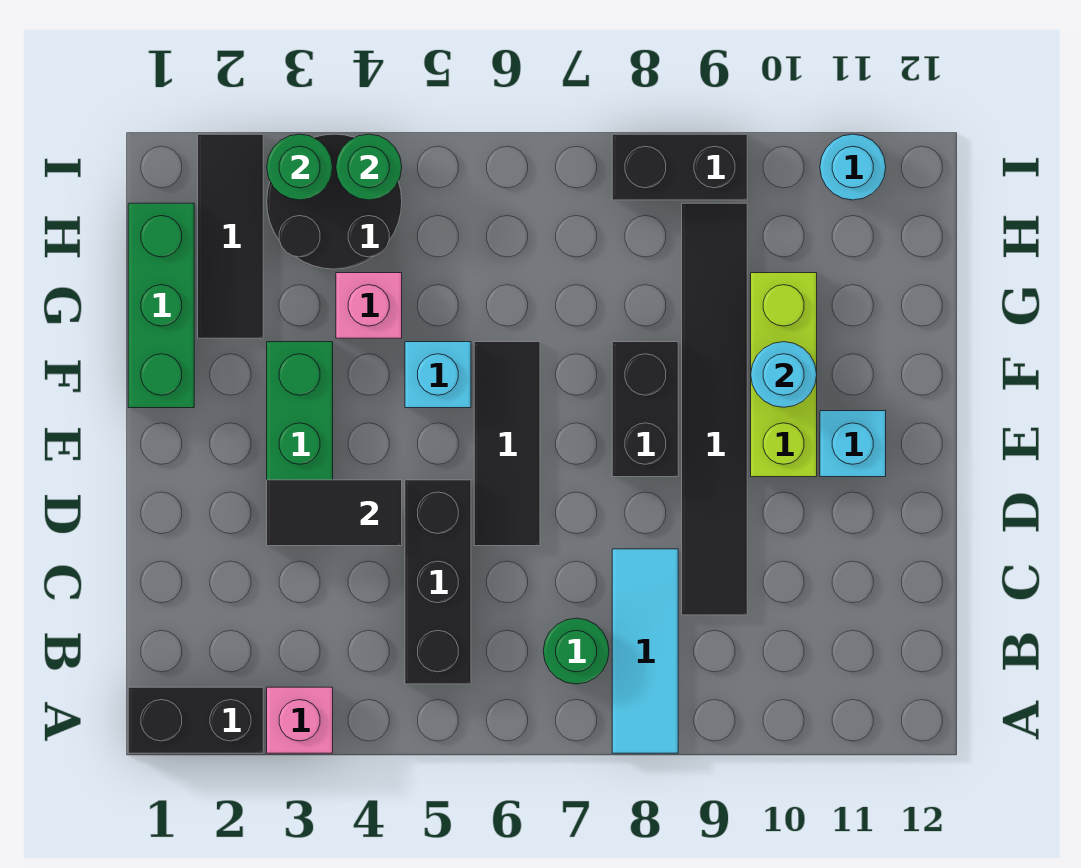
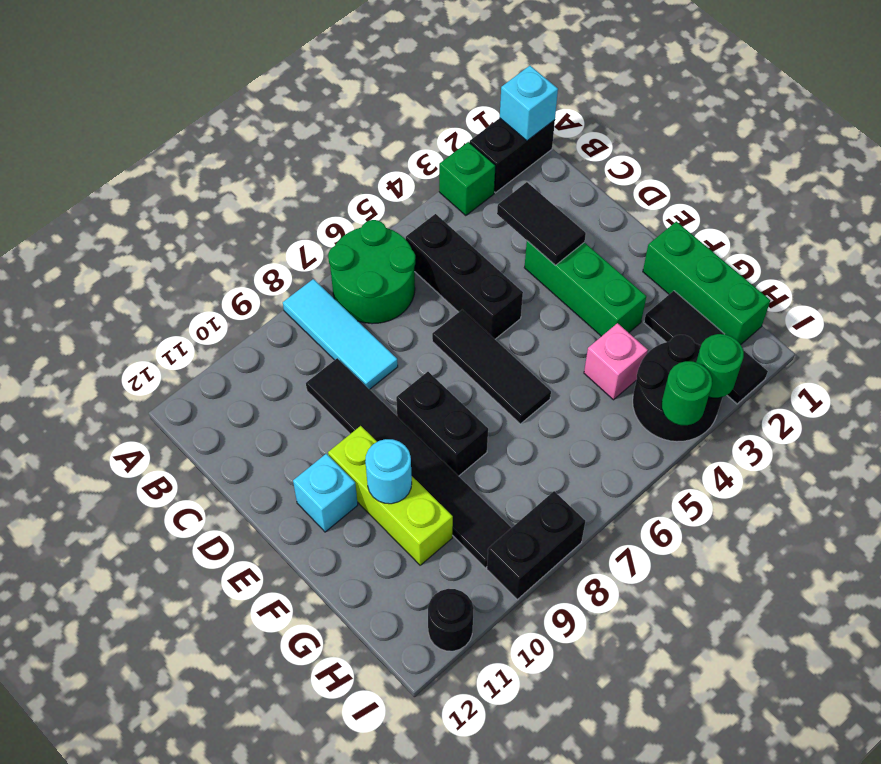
pink 1x1 brick [267,687,333,753] -> green 1x1 brick [439,142,495,216]
green 1x1 round brick [543,618,609,684] -> green 2x2 round brick [328,220,415,324]
black 1x2 tile [267,480,402,546] -> black 1x2 tile turned to [497,182,586,265]
cyan 1x1 brick [405,342,471,408] -> cyan 1x1 brick moved to [500,66,558,141]
cyan 1x1 round brick [820,134,886,200] -> black 1x1 round brick [428,589,474,651]

